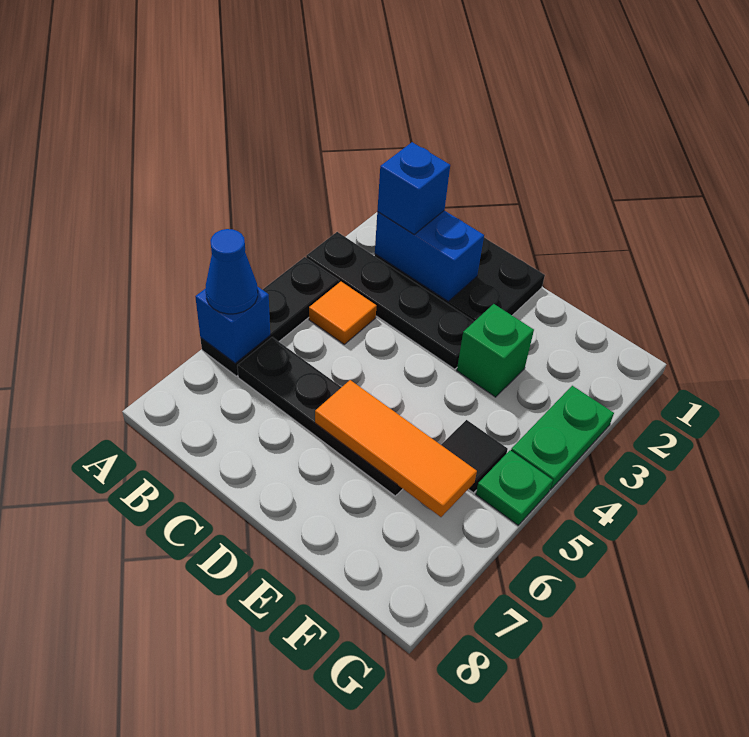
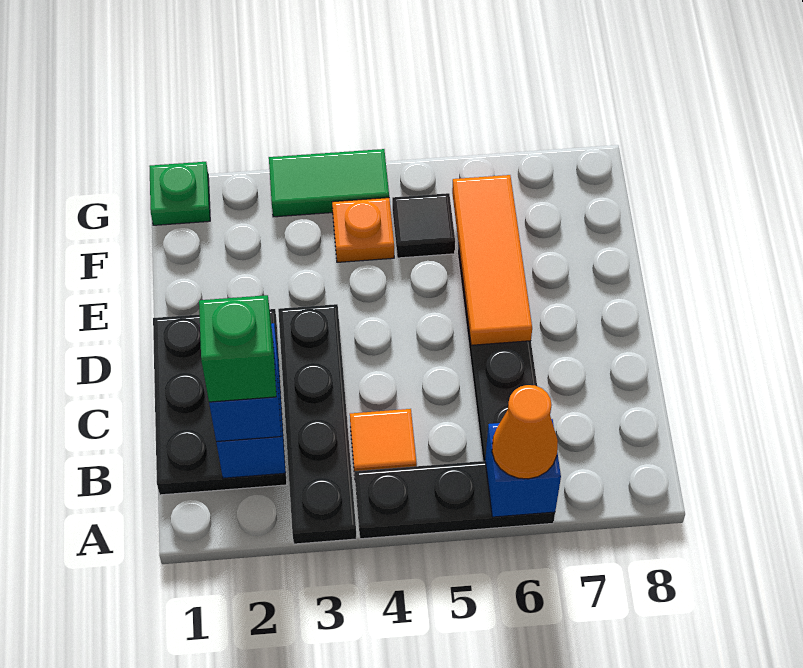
blue 1x1 cone [206,229,258,314] -> orange 1x1 cone [492,385,558,479]
green 1x1 brick [457,304,534,397] -> green 1x1 brick moved to [199,295,276,402]
none -> orange 1x1 plate [332,198,394,262]
green 1x2 plate [511,386,614,490] -> green 1x2 tile [269,149,389,217]
green 1x1 plate [476,450,553,525] -> green 1x1 plate moved to [149,162,210,225]

